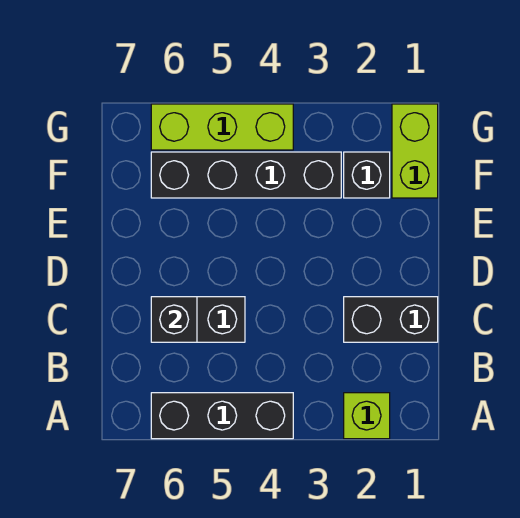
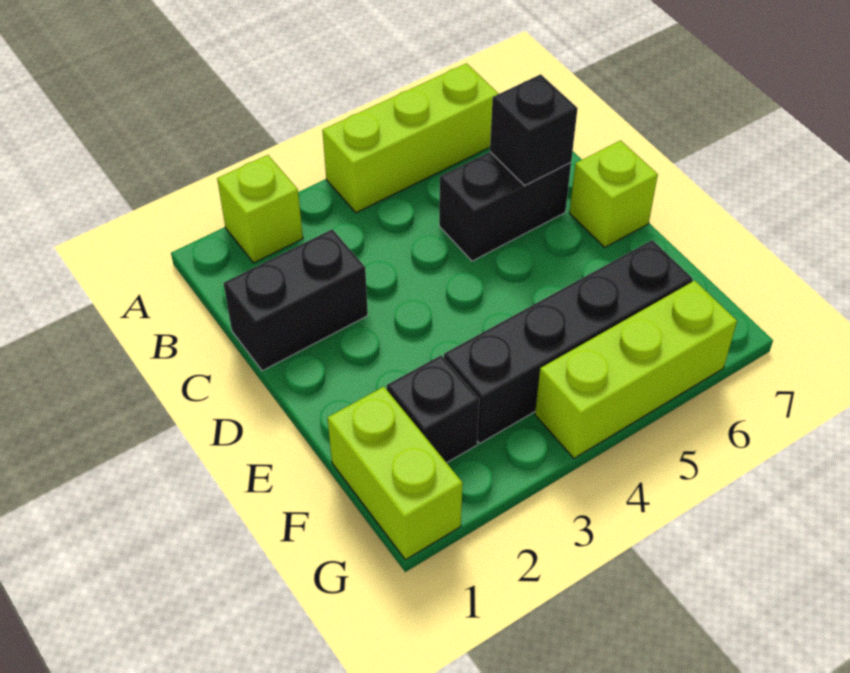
black 1x3 brick [151,393,293,439] -> lime 1x3 brick [322,63,499,213]
none -> lime 1x1 brick [569,140,658,247]

